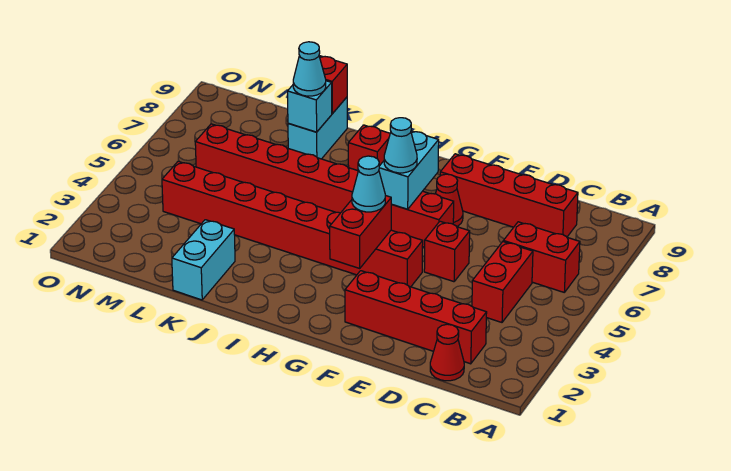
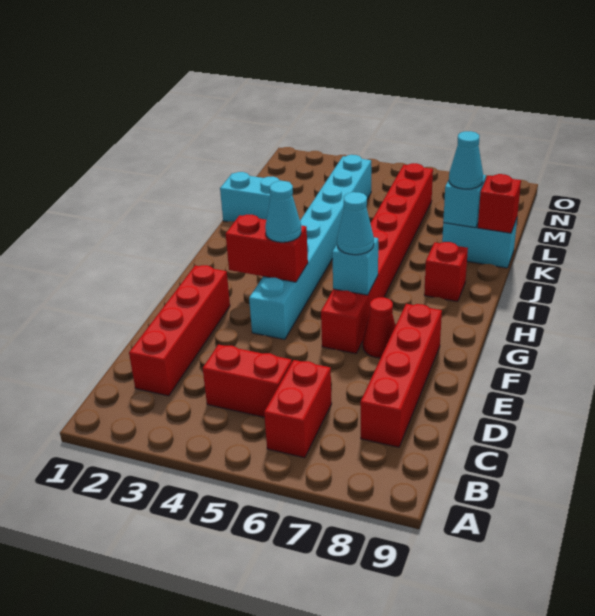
red 1x1 cone [430,324,464,381] -> none
red 1x1 brick [424,221,470,282] -> none
red 1x8 brick [162,161,423,287] -> cyan 1x8 brick [249,155,371,339]
cyan 1x2 brick [379,131,439,209] -> cyan 1x1 brick [332,237,378,295]

